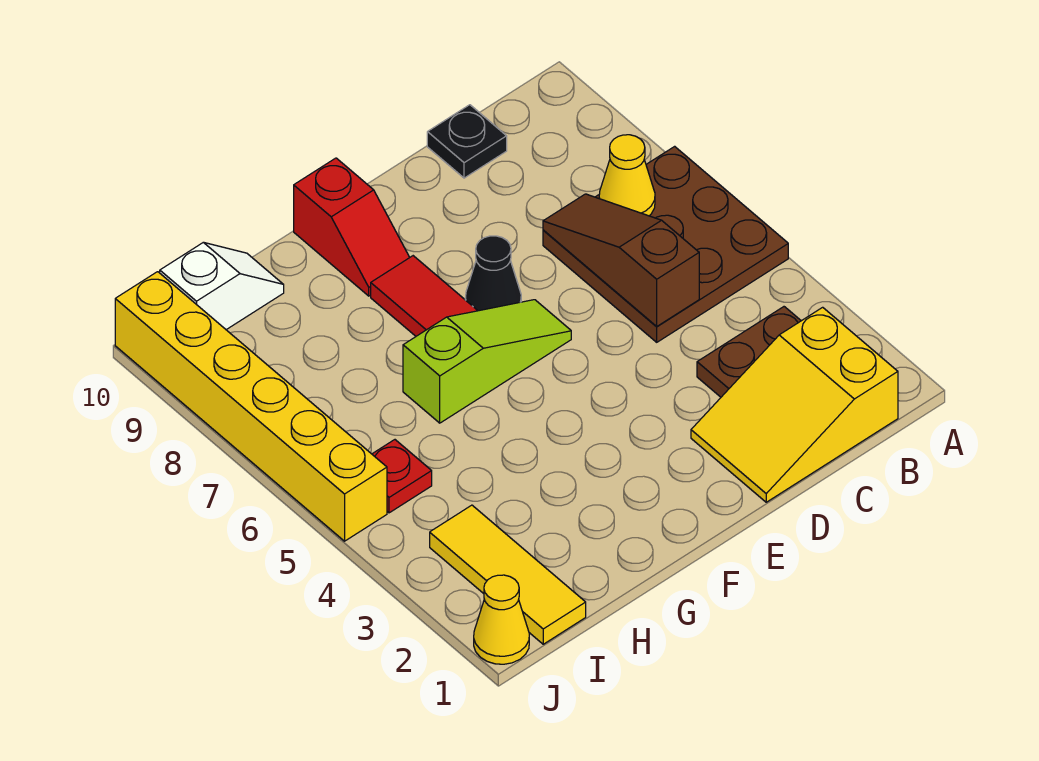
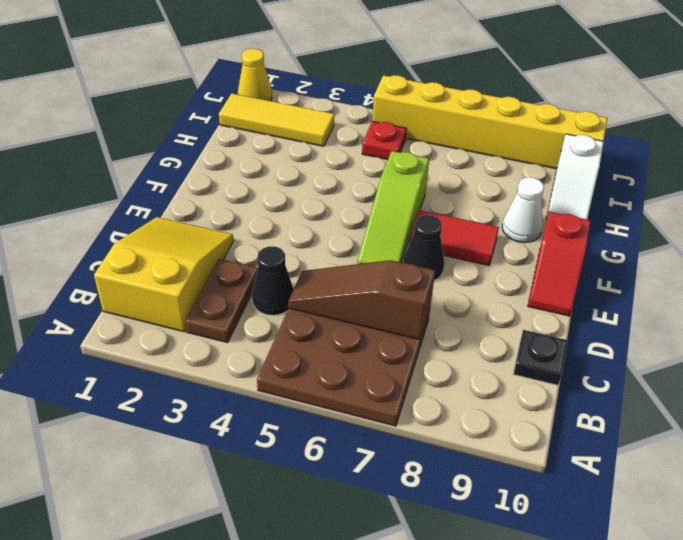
yellow 1x1 cone [599,135,655,216] -> none
none -> black 1x1 cone [252,246,294,315]
brown 1x3 slope [543,194,699,327] -> brown 1x3 slope turned to [288,260,435,340]
red 1x2 slope [294,158,410,296] -> red 1x2 slope turned to [528,212,591,316]
none -> white 1x1 cone [502,177,544,243]

